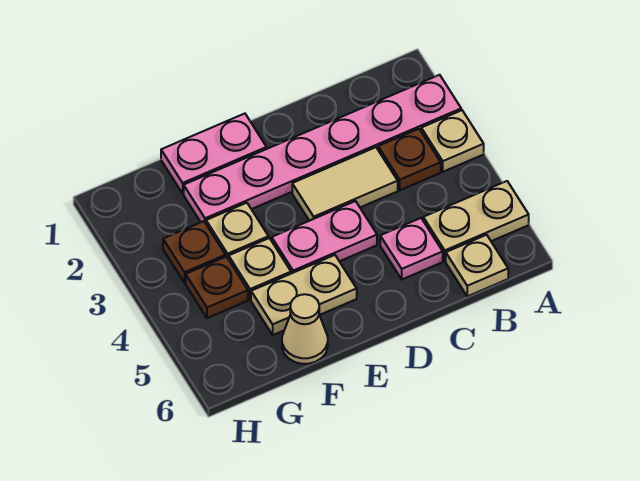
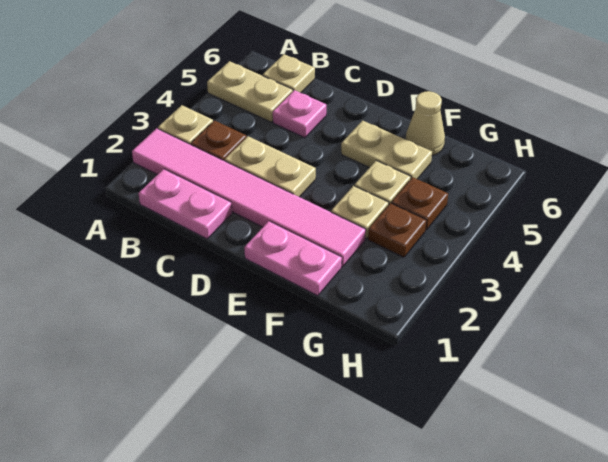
pink 1x6 plate [184,75,461,223] -> pink 1x6 tile [132,128,366,267]
tan 1x2 tile [292,147,398,221] -> tan 1x2 plate [225,136,316,197]
pink 1x2 plate [272,201,377,274] -> pink 1x2 plate moved to [138,169,232,239]

